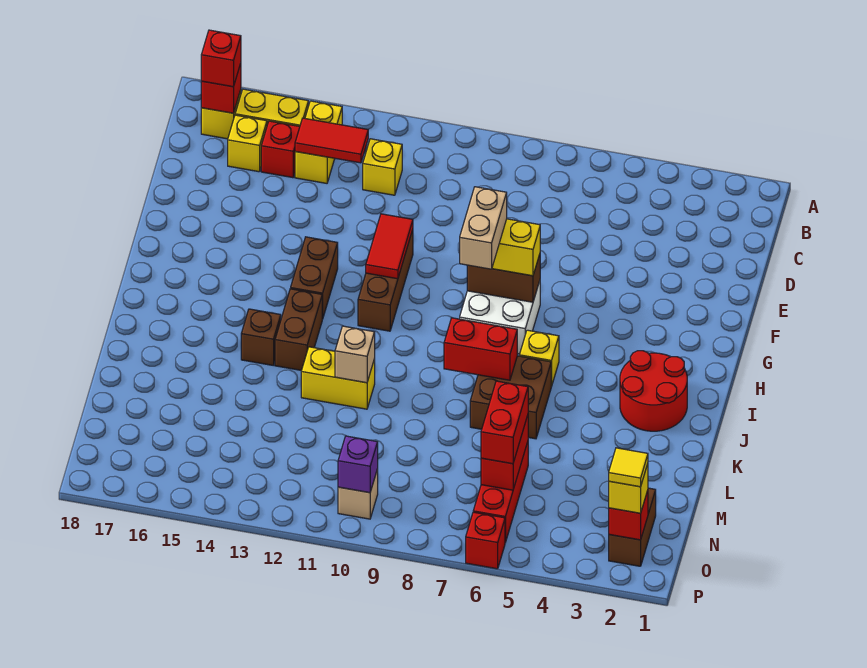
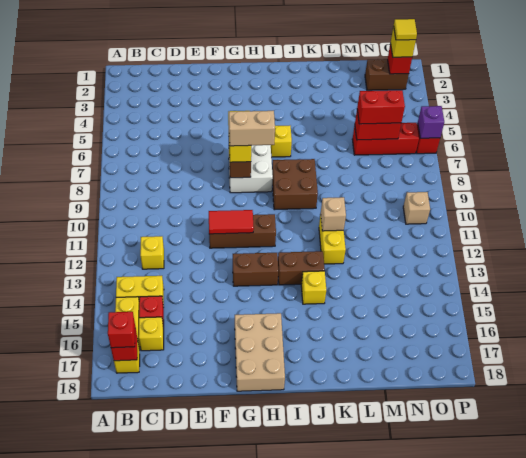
red 1x2 tile [295,118,368,163] -> none
none -> tan 2x3 brick [235,313,285,391]
red 2x2 round brick [620,351,687,431] -> none
brown 2x2 brick [470,356,551,439] -> brown 2x2 brick moved to [272,159,318,210]
red 1x2 brick [444,318,517,380] -> none
brown 1x1 brick [241,309,281,365] -> yellow 1x1 brick [301,271,326,304]
purple 1x1 brick [338,436,378,493] -> purple 1x1 brick moved to [418,106,444,138]

